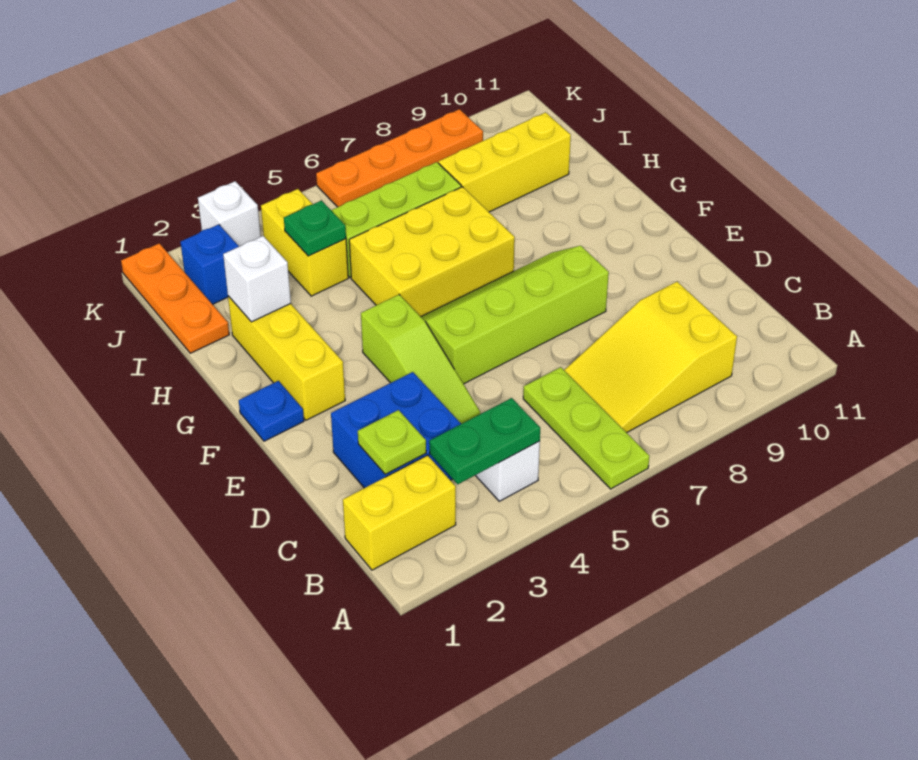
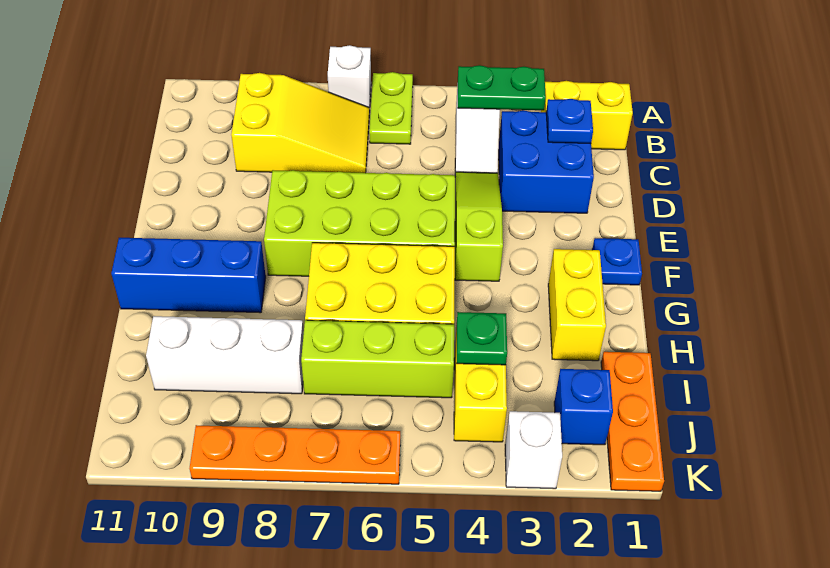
lime 1x3 plate [523,367,649,489] -> lime 1x2 plate [369,72,413,144]
lime 1x1 plate [358,410,426,474] -> blue 1x1 plate [546,99,593,143]
lime 2x4 slope [421,246,609,384] -> lime 2x4 brick [264,170,455,276]
yellow 1x3 brick [228,296,345,420] -> yellow 1x2 brick [548,249,606,361]
none -> blue 1x3 brick [111,238,266,313]
white 1x1 brick [223,236,291,322] -> white 1x1 brick moved to [328,45,371,112]
yellow 1x3 brick [439,112,571,212] -> white 1x3 brick [146,316,304,394]

